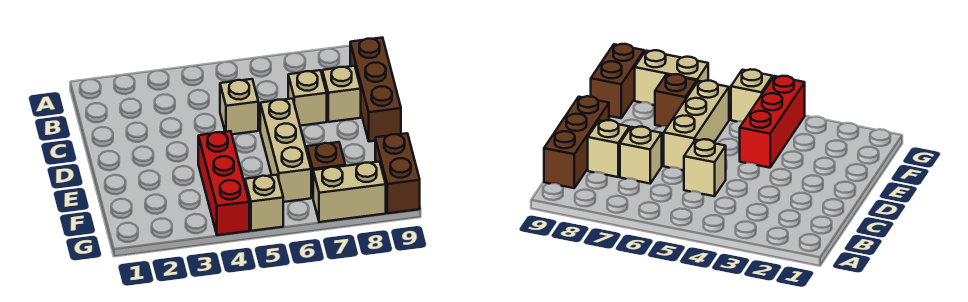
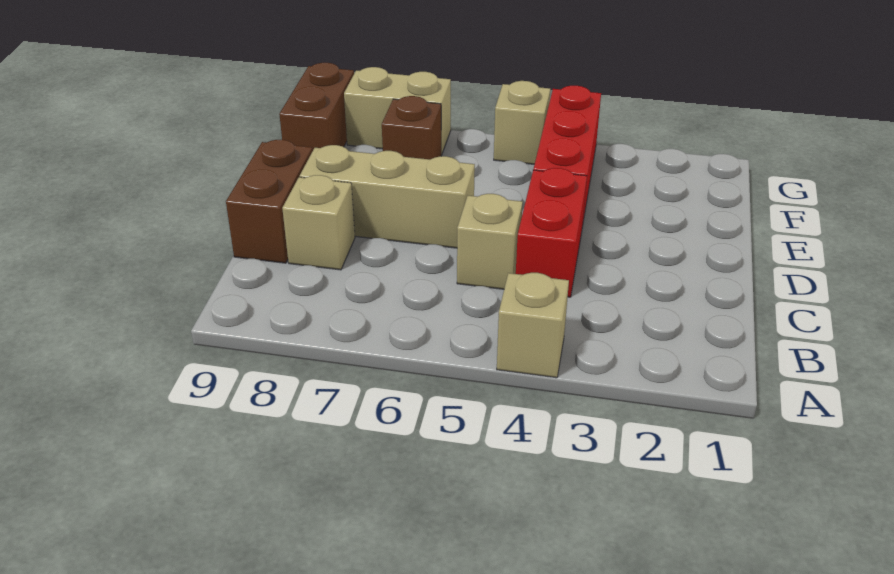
brown 1x3 brick [350,38,401,142] -> brown 1x2 brick [226,140,312,263]
none -> red 1x2 brick [516,168,587,297]
tan 1x1 brick [288,70,327,126] -> tan 1x1 brick moved to [497,273,569,378]
tan 1x3 brick [260,99,311,202] -> tan 1x3 brick turned to [300,145,475,248]

